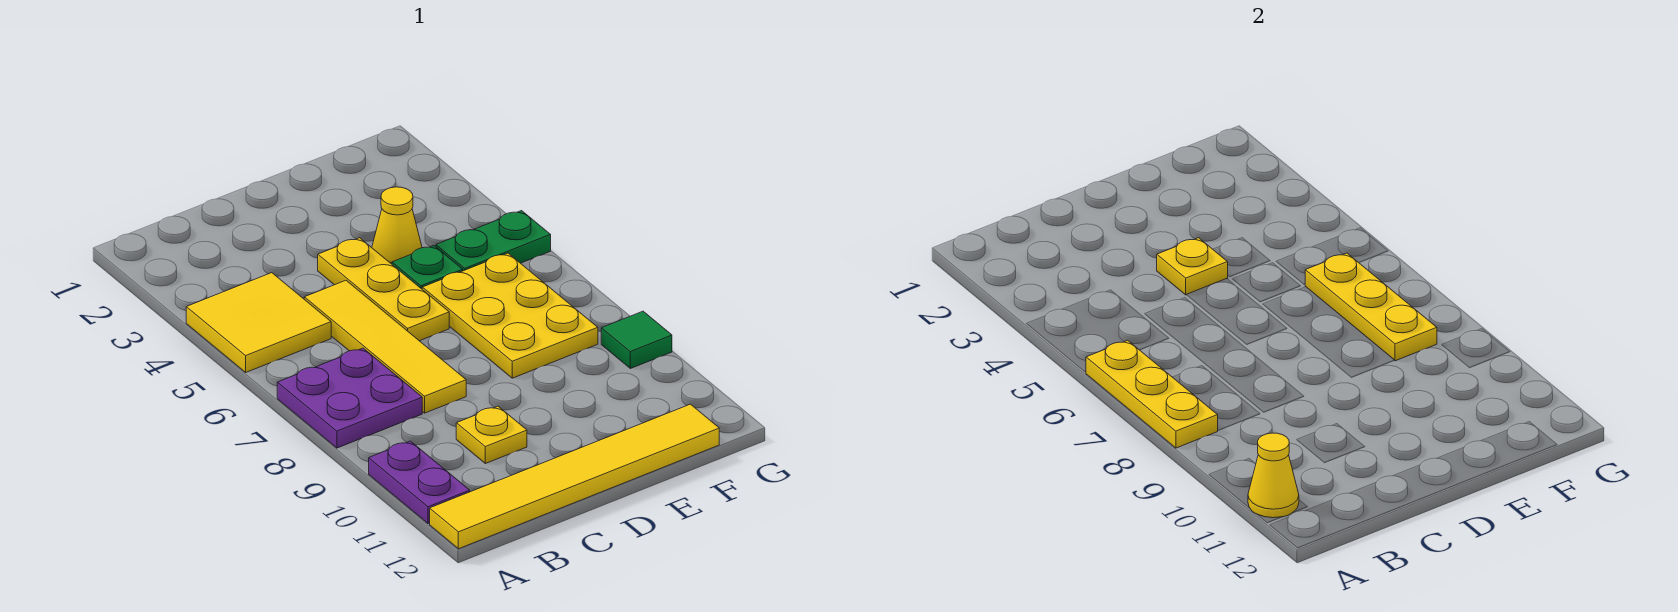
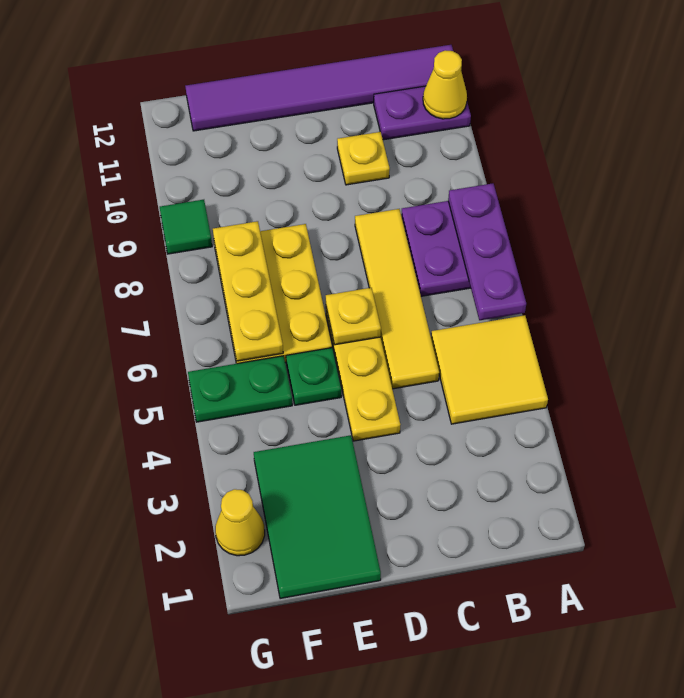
yellow 1x3 plate [1086,340,1218,448] -> purple 1x3 plate [448,183,526,320]
purple 1x2 plate [369,441,470,524] -> purple 1x2 plate turned to [374,86,471,140]
yellow 1x6 tile [430,404,719,549] -> purple 1x6 tile [185,45,453,131]
yellow 1x1 plate [1157,238,1228,295] -> yellow 1x1 plate moved to [326,288,381,345]
none -> green 2x3 tile [254,435,381,599]
yellow 1x1 cone [372,187,422,264] -> yellow 1x1 cone moved to [215,489,265,556]

